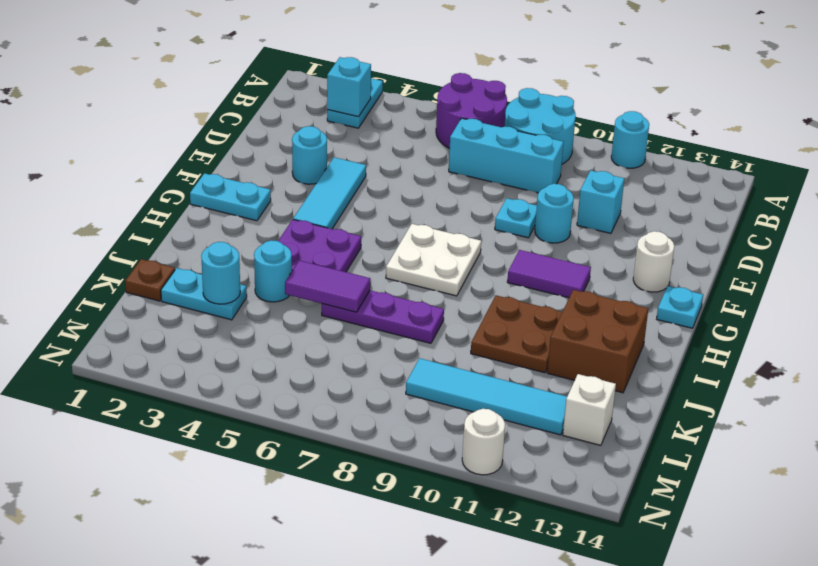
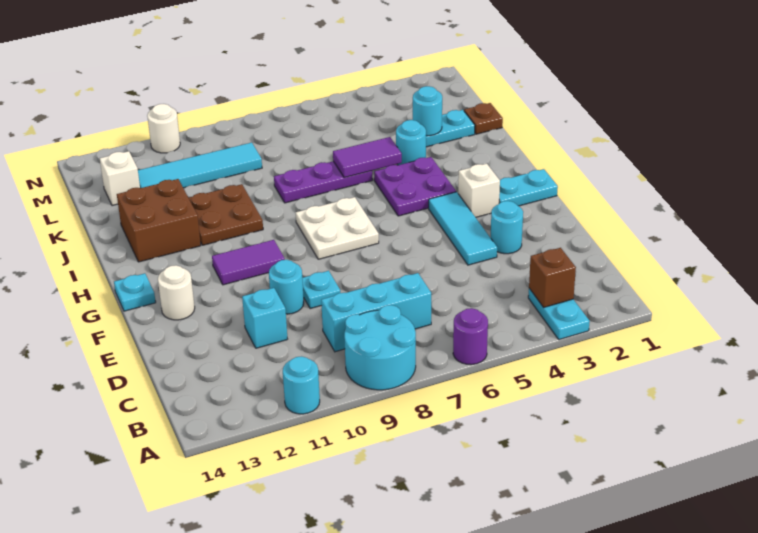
purple 2x2 round brick [436,73,507,148] -> purple 1x1 round brick [453,308,488,365]
cyan 1x1 brick [327,57,371,117] -> brown 1x1 brick [529,248,576,307]
none -> white 1x1 brick [458,164,500,217]

